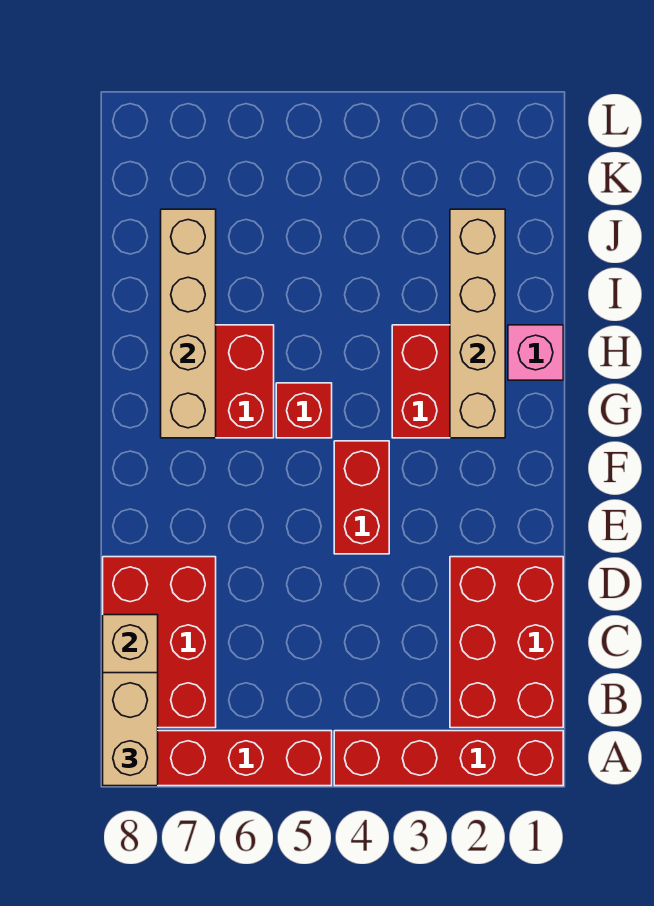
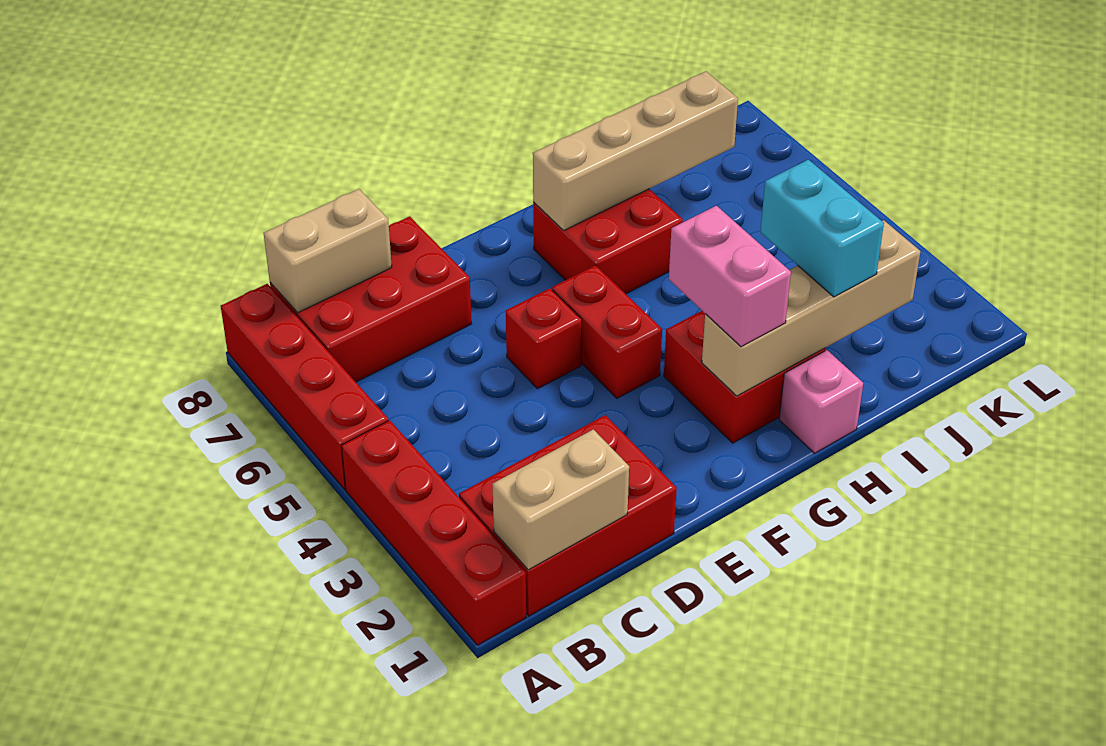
tan 1x2 brick [103,673,158,786] -> tan 1x2 brick moved to [492,429,629,570]
red 1x2 brick [334,441,389,554] -> red 1x2 brick turned to [552,265,662,398]
none -> pink 1x2 brick [669,206,791,347]
red 1x1 brick [276,383,332,438] -> red 1x1 brick moved to [506,288,582,389]
none -> cyan 1x2 brick [761,160,884,297]

